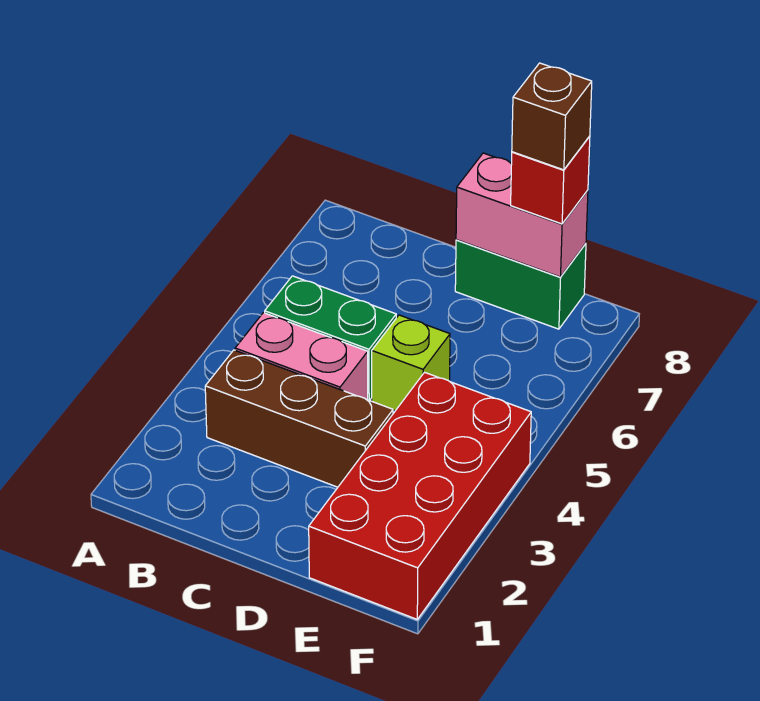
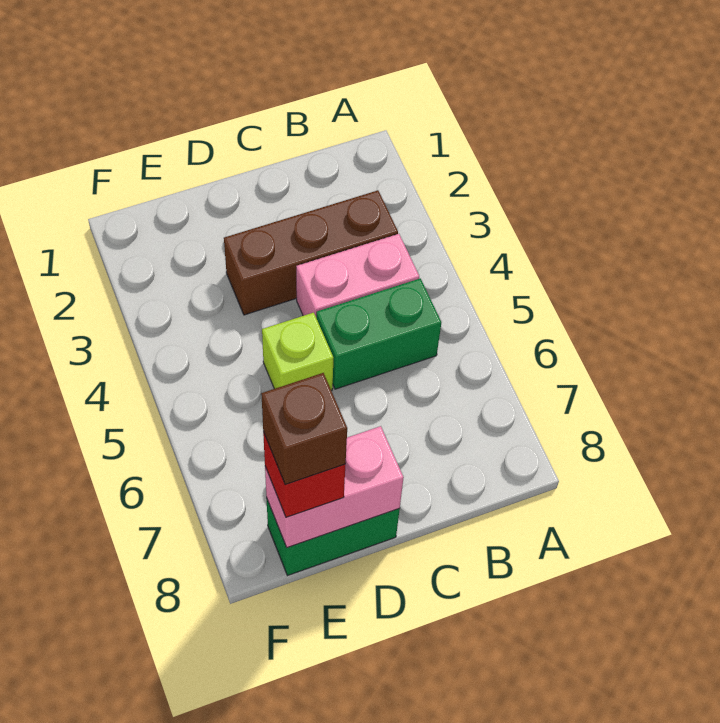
red 2x4 brick [309,372,531,619] -> none

